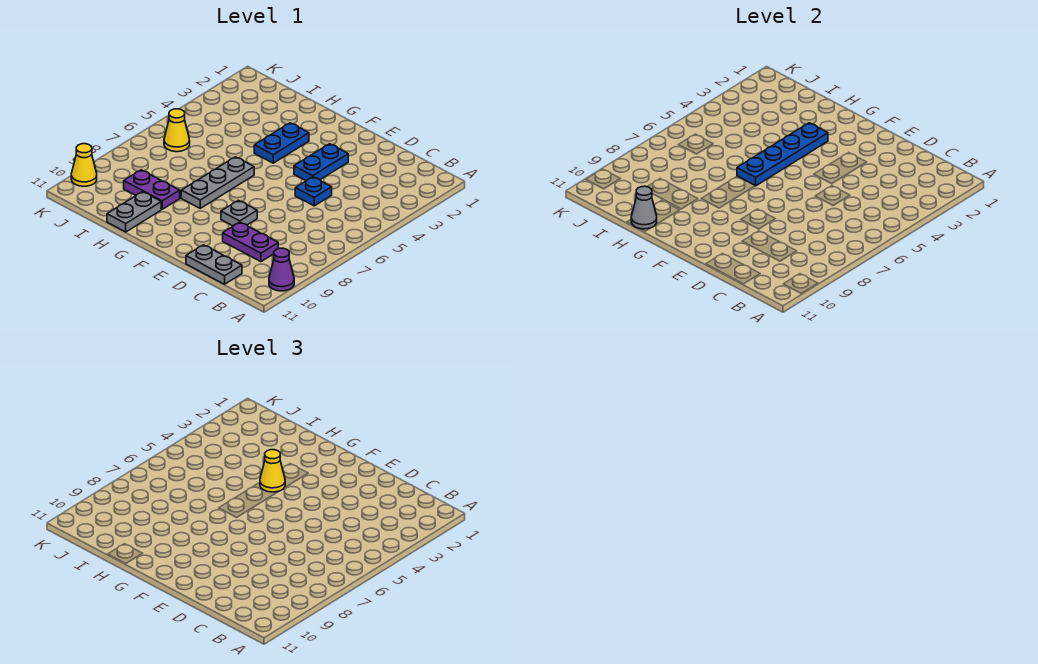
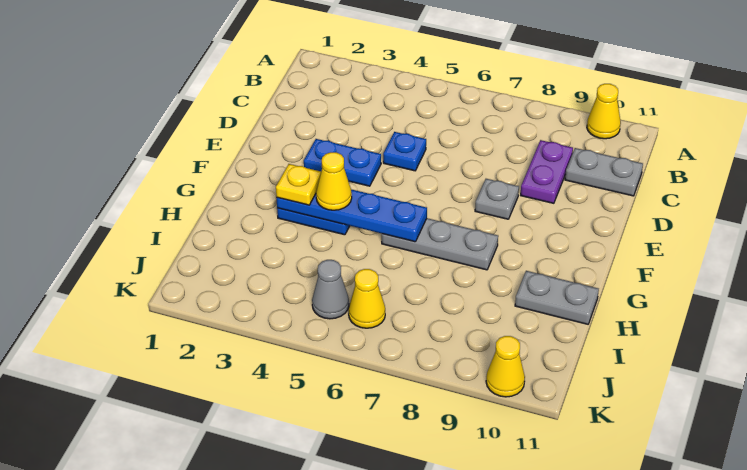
purple 1x1 cone [269,248,294,291] -> yellow 1x1 cone [587,84,621,139]
grey 1x2 plate [186,245,242,284] -> grey 1x2 plate turned to [565,148,643,196]
none -> yellow 1x1 plate [276,164,321,205]
purple 1x2 plate [124,170,180,209] -> none
grey 1x1 cone [631,186,657,229] -> grey 1x1 cone moved to [312,260,349,319]

